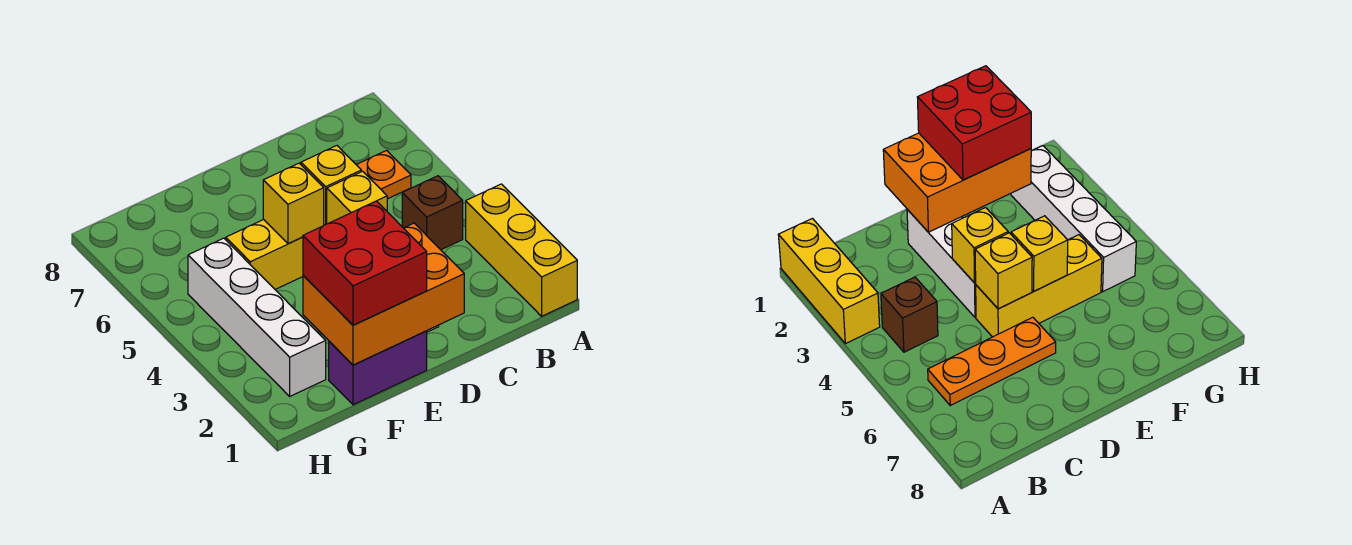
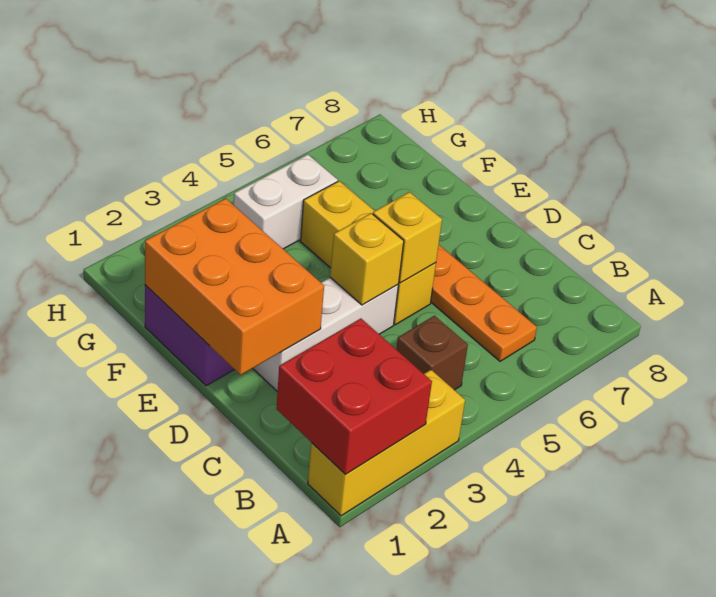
red 2x2 brick [303,201,427,325] -> red 2x2 brick moved to [276,319,432,475]
yellow 1x1 brick [263,163,324,244] -> none
white 1x4 brick [188,238,326,396] -> white 1x2 brick [234,154,338,249]

